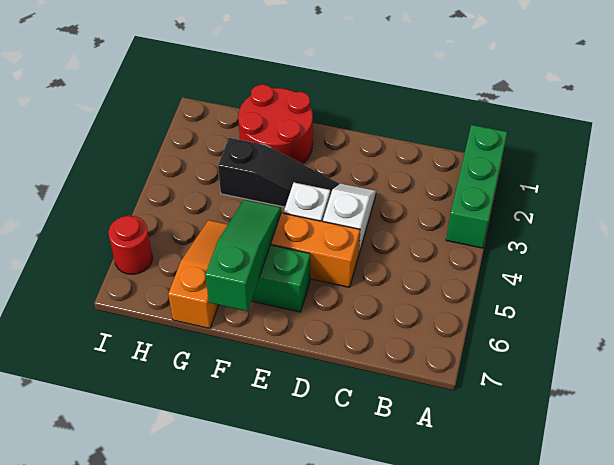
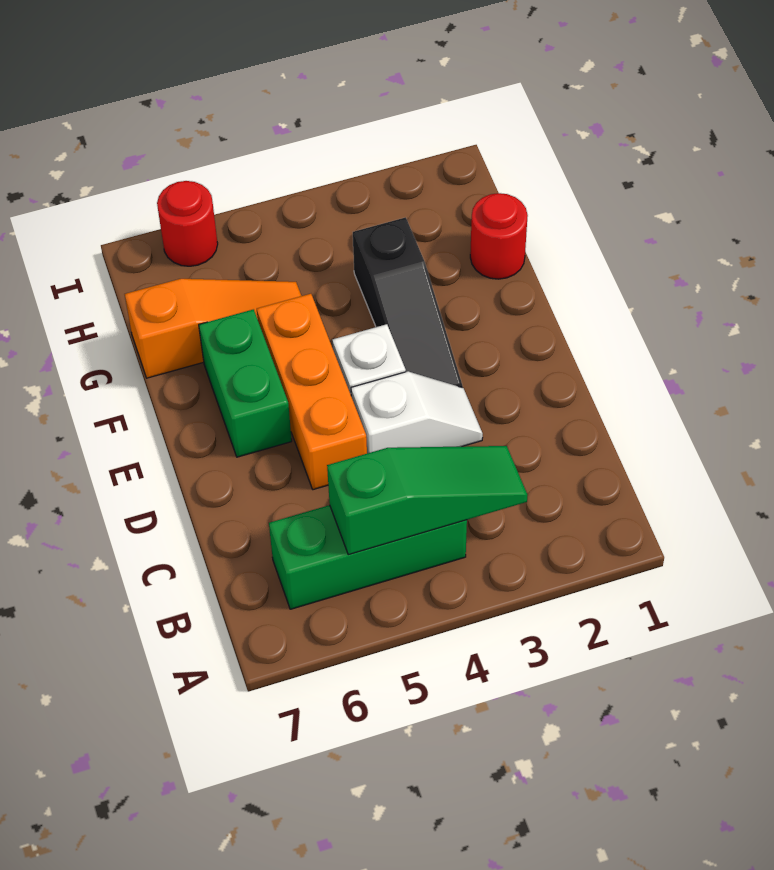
green 1x3 brick [446,125,507,248] -> green 1x3 brick moved to [269,505,467,609]
red 2x2 round brick [238,85,313,164] -> red 1x1 round brick [470,193,528,279]
green 1x3 slope [205,200,281,311] -> green 1x3 slope moved to [327,446,528,555]

